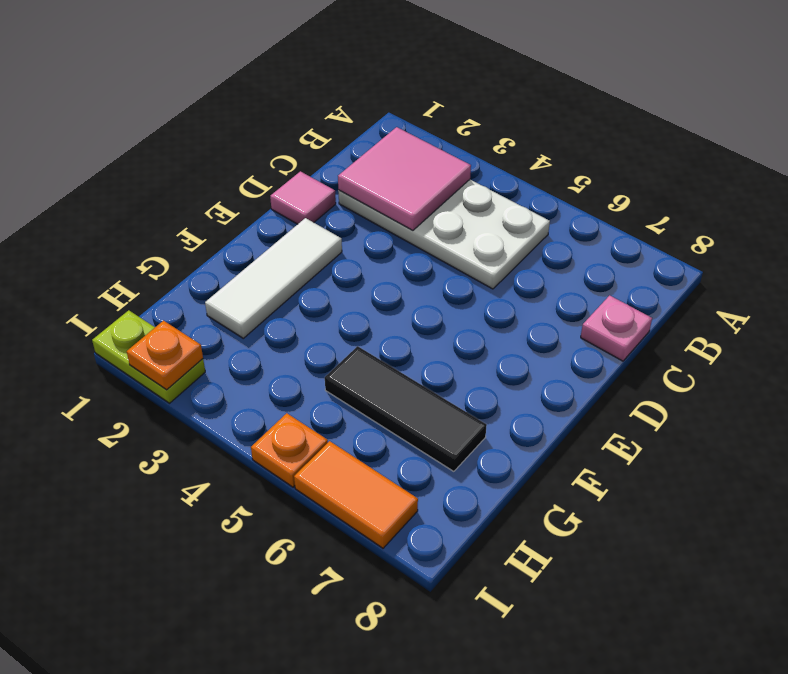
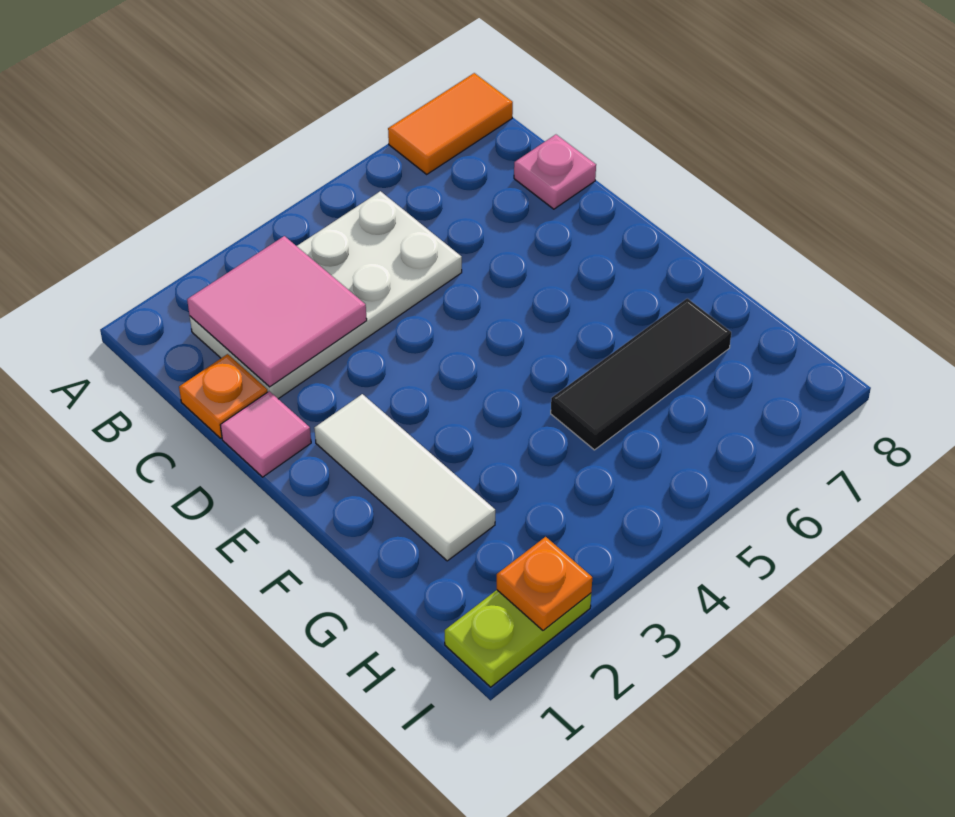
orange 1x1 plate [251,413,328,487] -> orange 1x1 plate moved to [179,354,268,438]
orange 1x2 tile [294,441,418,548] -> orange 1x2 tile moved to [388,73,513,174]

